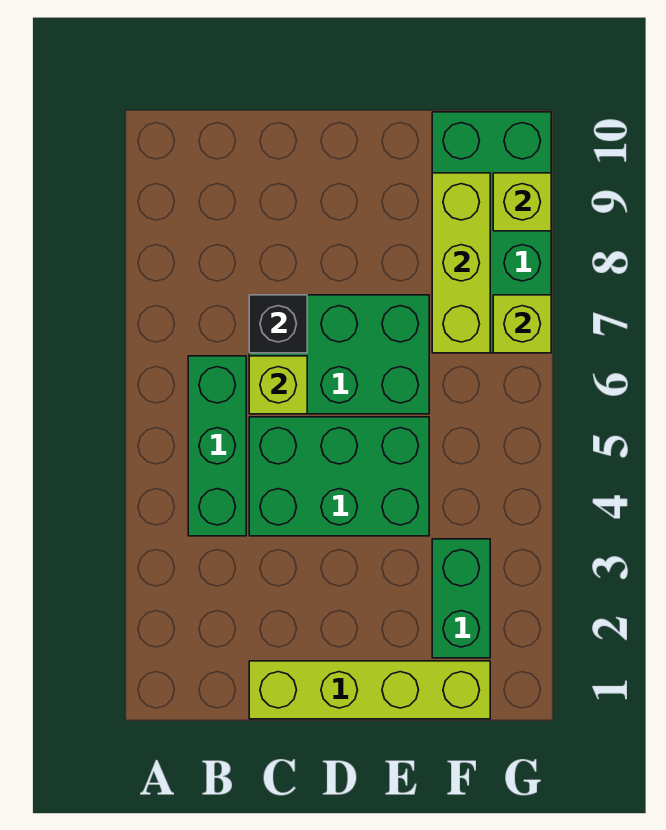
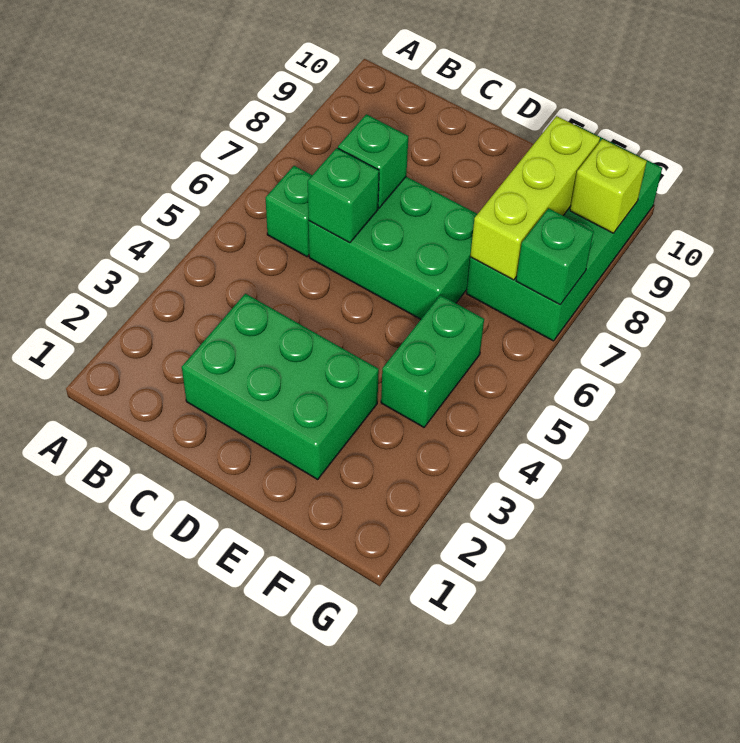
green 1x3 brick [188,356,246,536] -> green 1x1 brick [266,166,312,257]
lime 1x4 brick [249,661,490,719] -> none
green 2x3 brick [249,417,429,536] -> green 2x3 brick moved to [182,294,379,479]
lime 1x1 brick [249,356,307,414] -> green 1x1 brick [308,148,379,243]
black 1x1 brick [249,295,307,353] -> green 1x1 brick [338,114,408,208]
green 1x2 brick [432,539,490,658] -> green 1x2 brick moved to [381,295,484,427]
lime 1x1 brick [493,295,551,353] -> green 1x1 brick [516,208,594,304]

